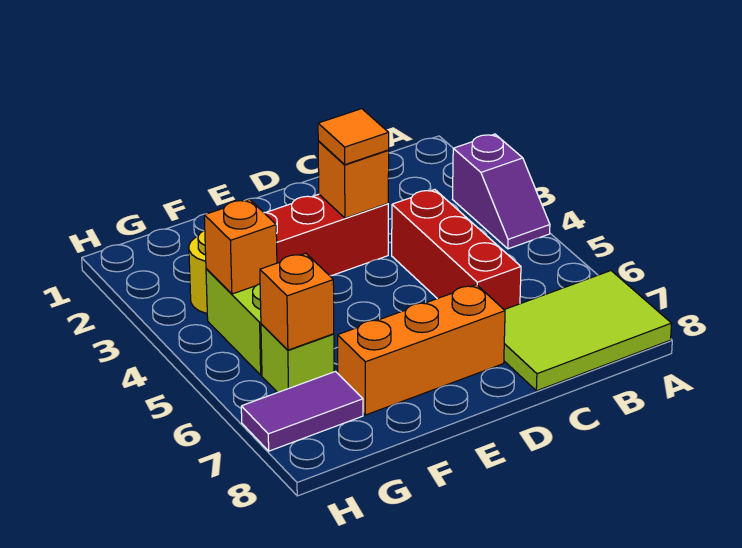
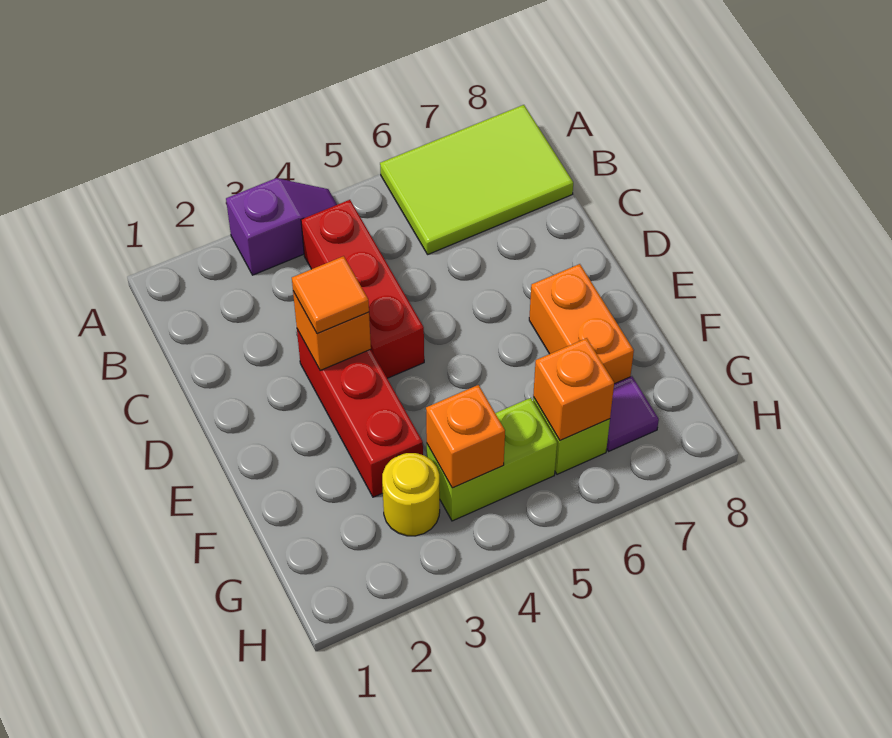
lime 2x3 tile [504,271,672,391] -> lime 2x3 tile turned to [380,105,573,254]
red 1x3 brick [392,189,521,309] -> red 1x3 brick turned to [301,200,424,378]
orange 1x3 brick [338,285,505,415] -> orange 1x2 brick [529,264,634,384]
purple 1x2 tile [241,372,363,451] -> purple 1x1 tile [607,376,659,451]

